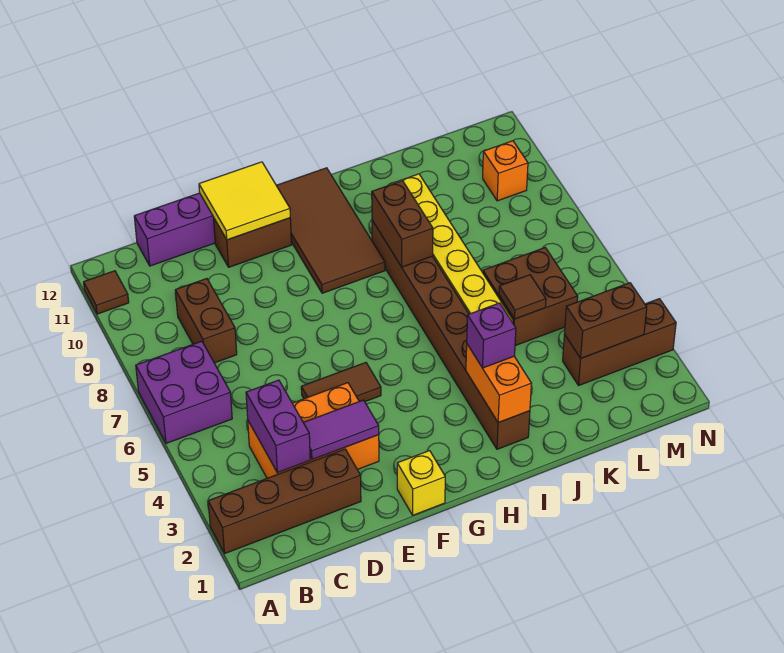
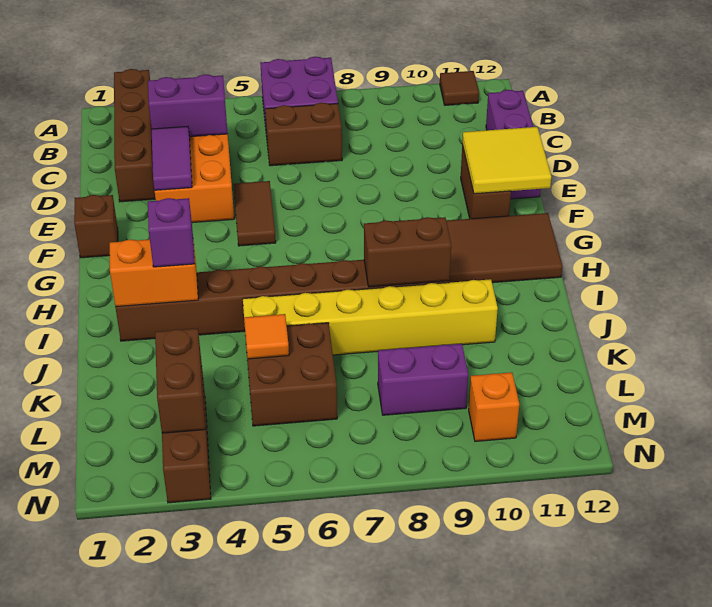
brown 1x2 brick [175,279,237,363] -> brown 1x2 brick moved to [265,103,342,166]
yellow 1x1 brick [397,451,445,515] -> brown 1x1 brick [74,195,118,258]
brown 1x1 tile [499,275,546,319] -> orange 1x1 tile [244,314,289,359]
none -> purple 1x2 brick [378,344,468,415]

